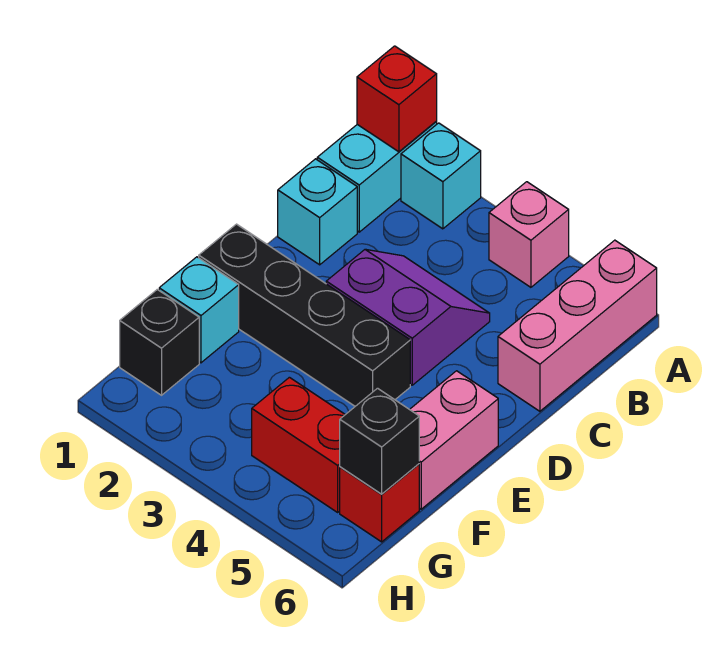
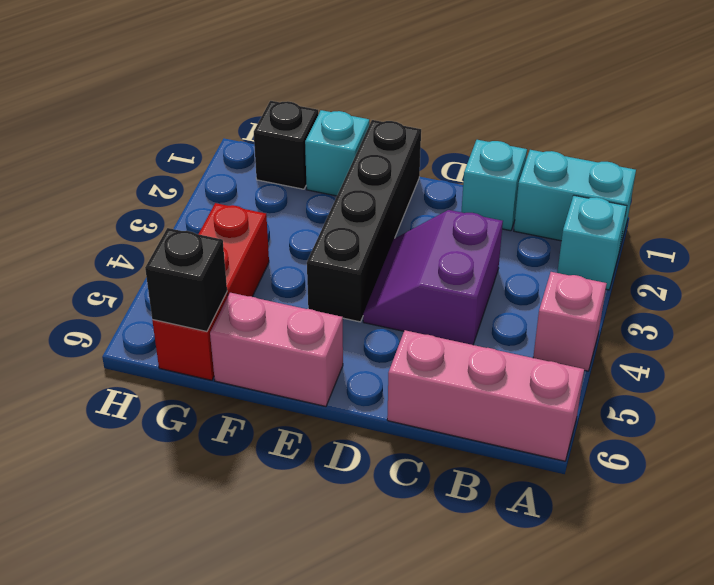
red 1x1 brick [357,46,437,152] -> none
purple 2x2 slope [326,249,490,385] -> purple 2x2 slope turned to [363,210,503,345]

